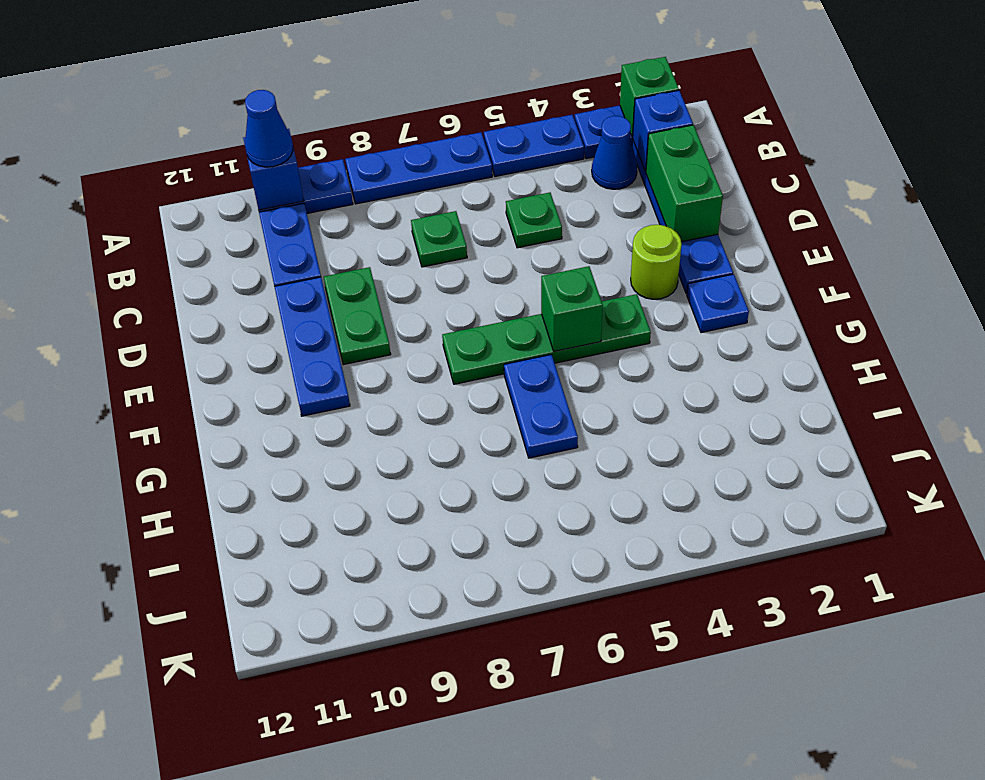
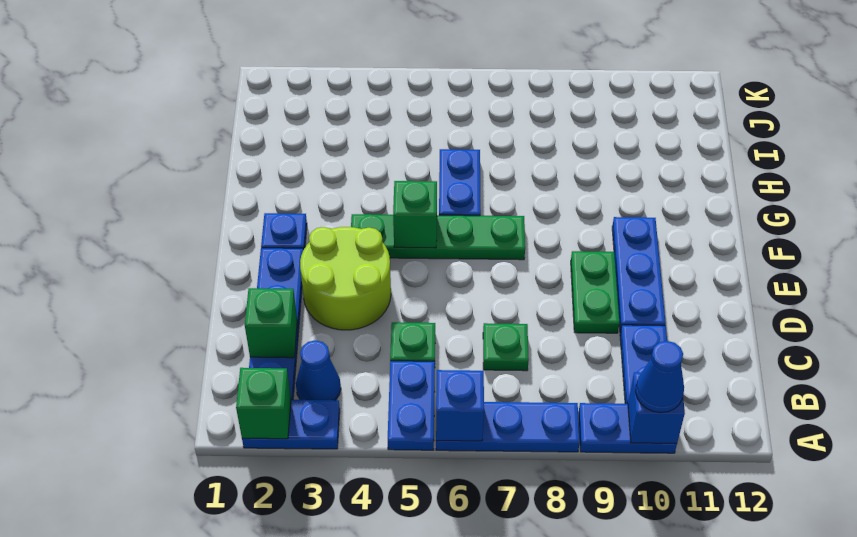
blue 1x2 plate [484,115,584,176] -> blue 1x2 plate turned to [388,361,435,450]
blue 1x1 brick [633,90,693,171] -> blue 1x1 brick moved to [436,370,484,441]
green 1x2 brick [646,125,723,242] -> green 1x1 brick [245,288,297,358]
lime 1x1 round brick [631,225,682,299] -> lime 2x2 round brick [300,227,391,330]

